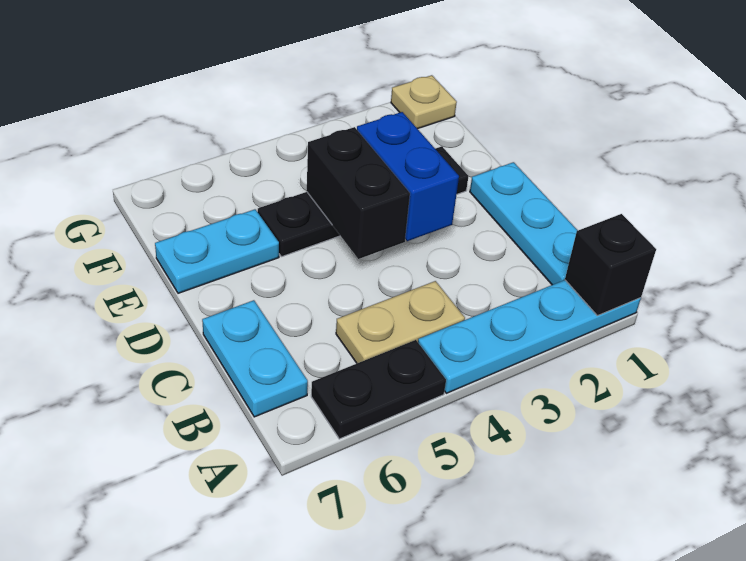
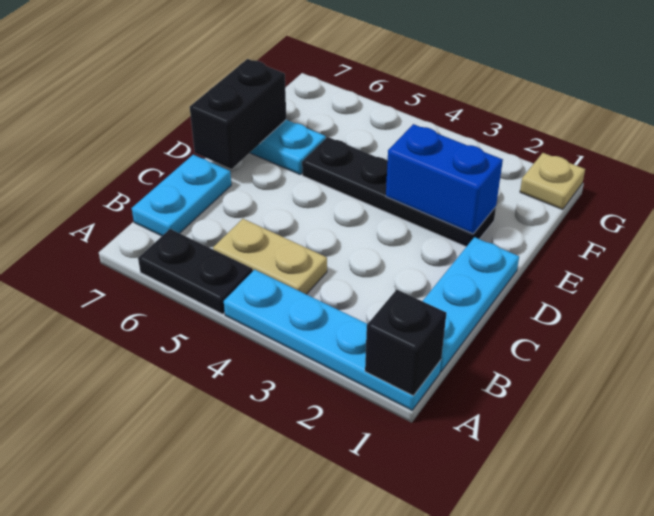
blue 1x2 brick [357,112,459,241] -> blue 1x2 brick turned to [386,124,503,234]
black 1x2 brick [307,127,410,259] -> black 1x2 brick moved to [190,59,286,169]

